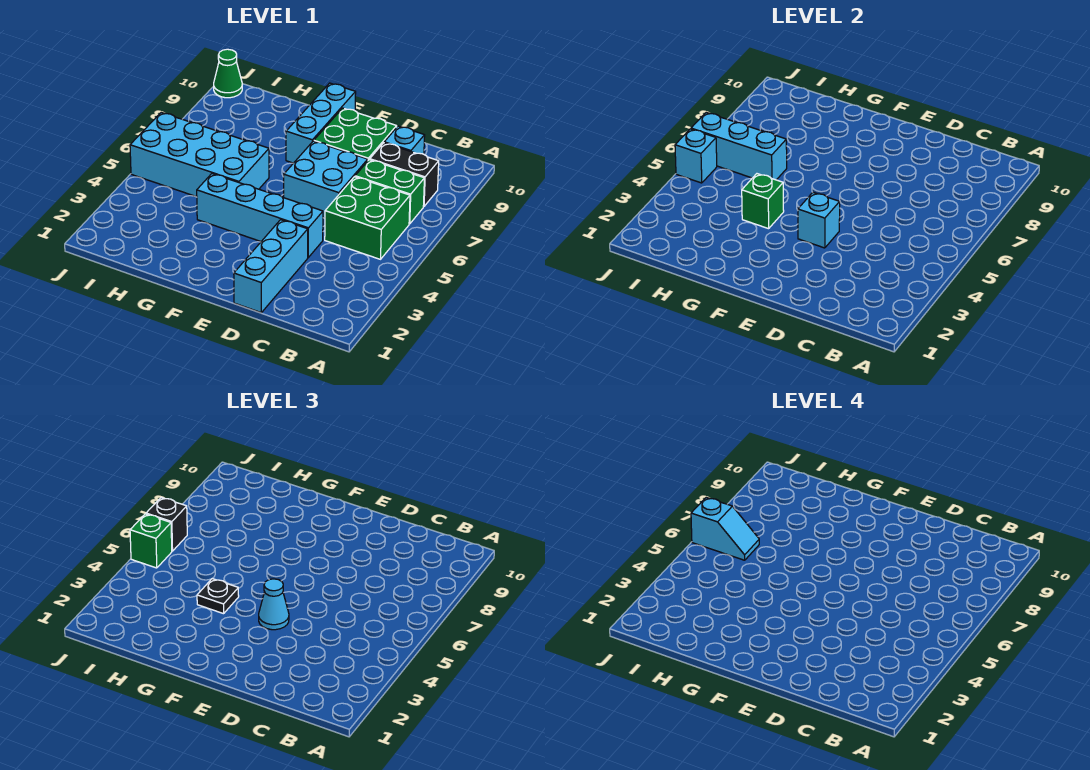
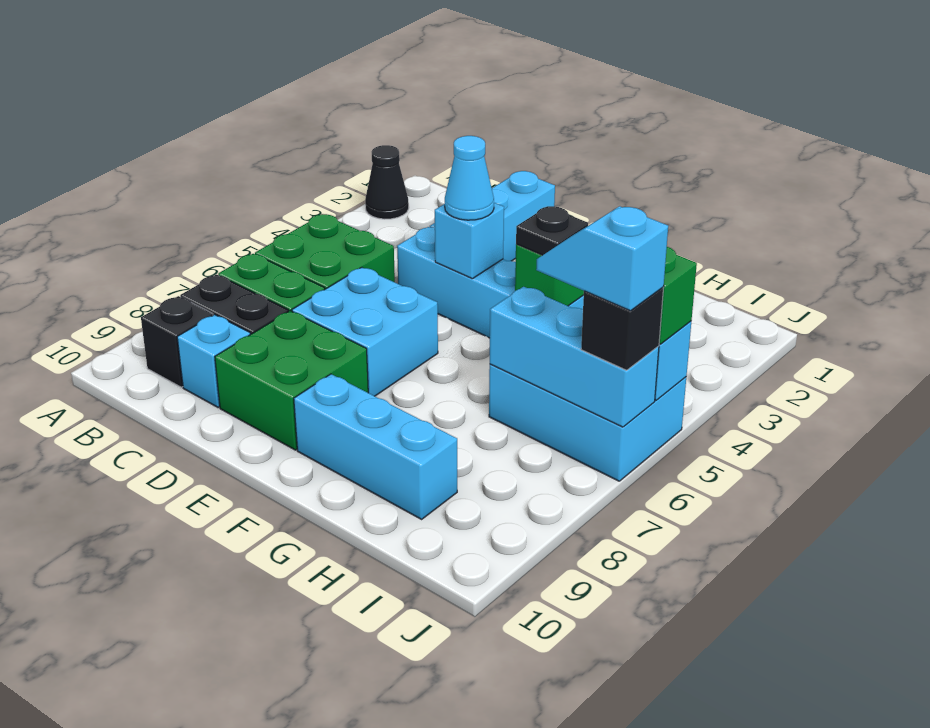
none -> black 1x1 cone [365,145,409,219]
none -> black 1x1 brick [141,296,213,387]
cyan 1x3 brick [286,83,356,163] -> cyan 1x3 brick turned to [294,374,457,519]
cyan 2x4 brick [130,113,269,197] -> cyan 2x3 brick [489,364,686,481]
green 1x1 cone [214,49,242,98] -> none

